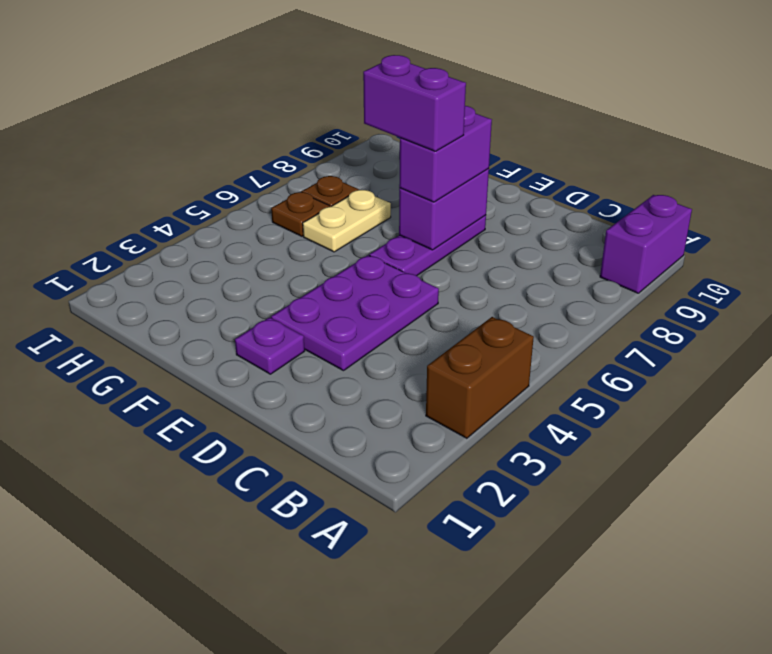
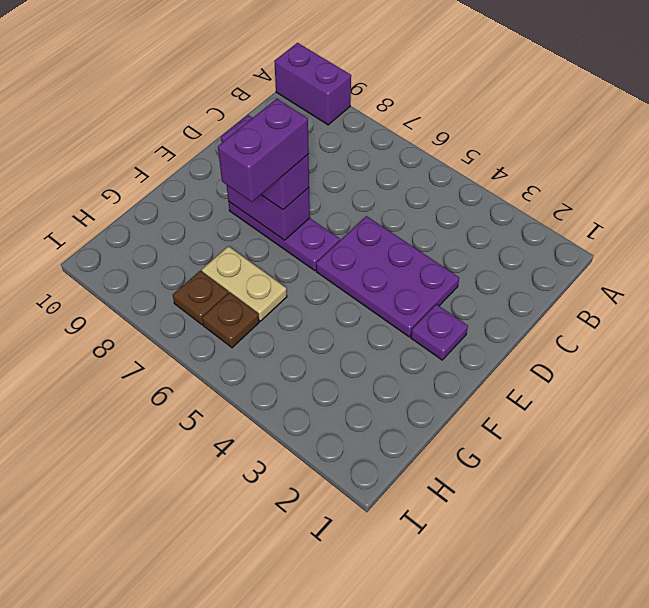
brown 1x2 brick [426,317,534,438] -> none

